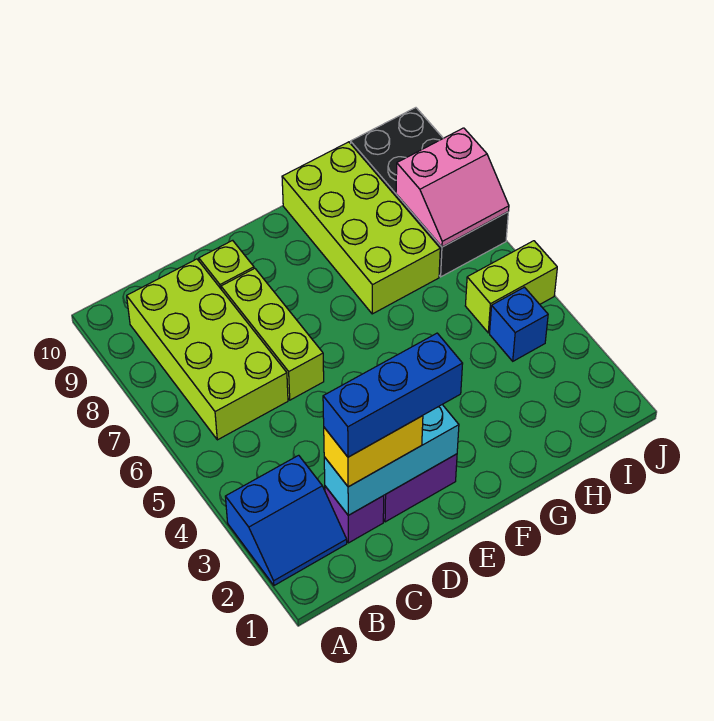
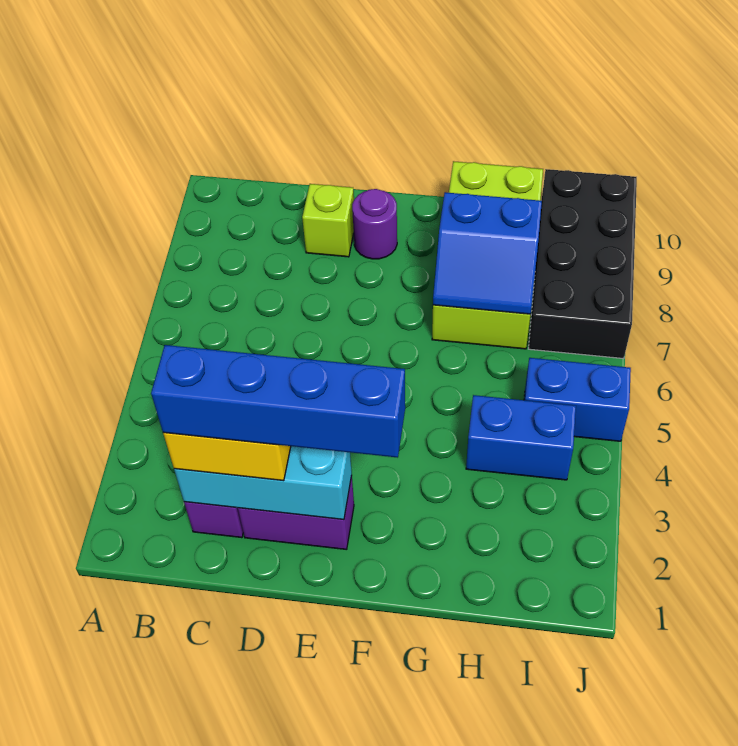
blue 2x2 slope [225,455,347,586] -> blue 2x2 slope moved to [433,192,542,314]
lime 2x4 brick [127,259,288,440] -> none
blue 1x3 brick [323,333,463,457] -> blue 1x4 brick [151,345,405,458]
lime 1x3 brick [221,268,324,400] -> none
none -> purple 1x1 round brick [352,189,397,259]
blue 1x1 brick [490,287,548,361] -> blue 1x2 brick [466,395,576,480]
lime 1x2 brick [465,241,557,333] -> blue 1x2 brick [524,358,631,441]
pink 2x2 slope [396,128,509,247] -> none

